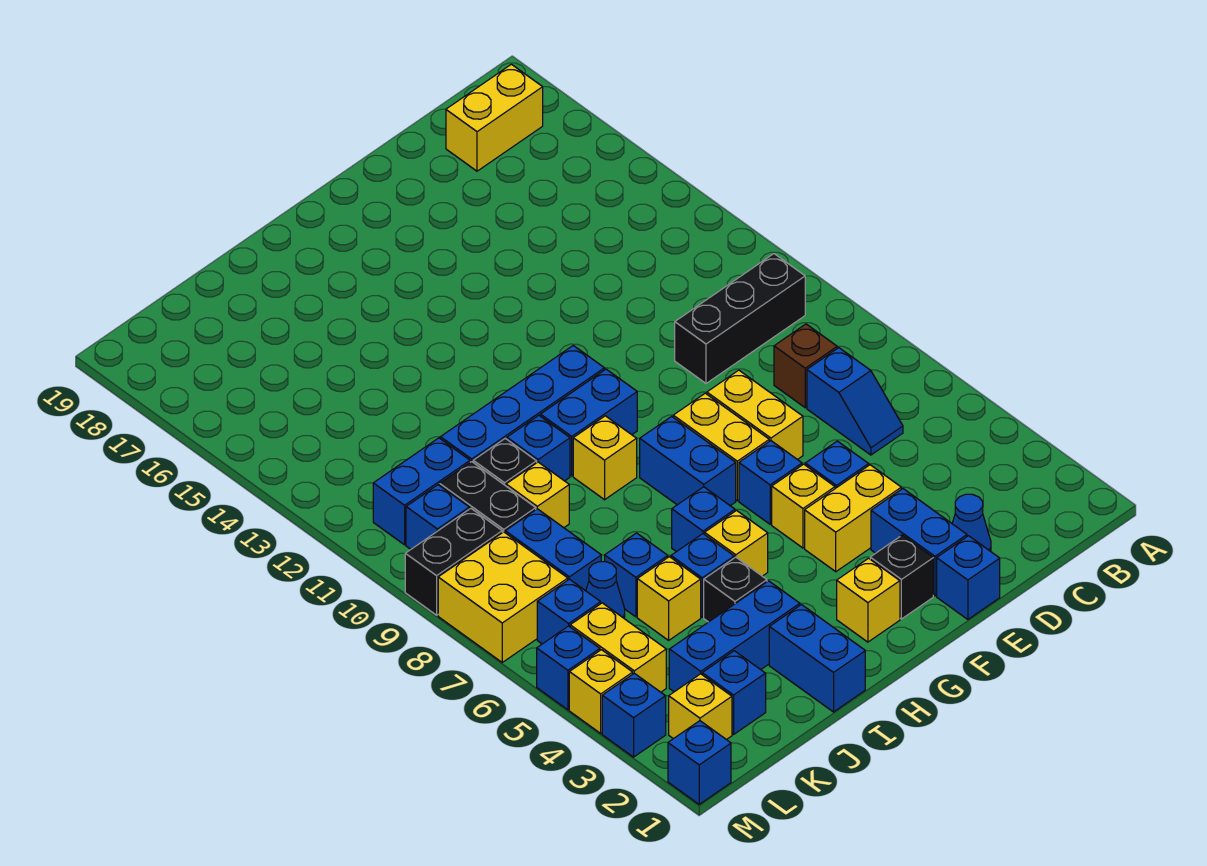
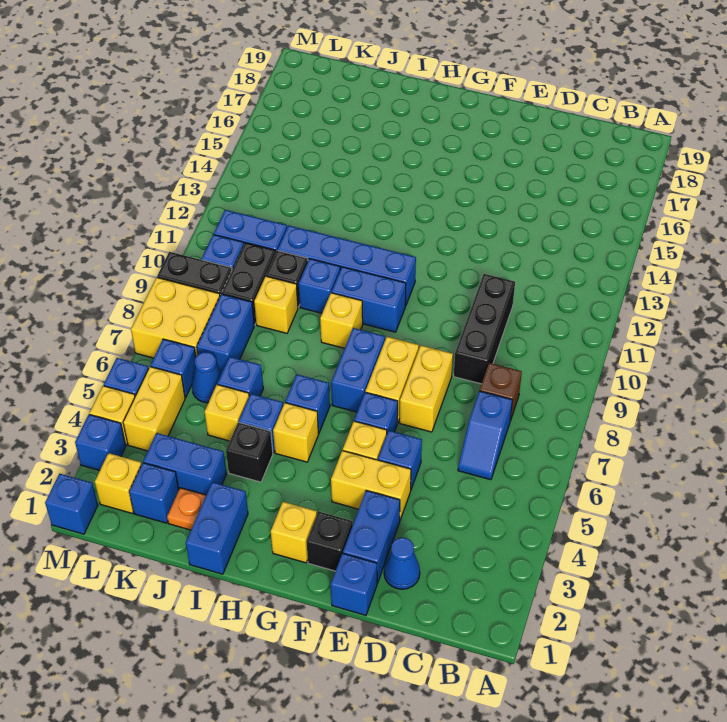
black 1x3 brick [675,254,805,383] -> black 1x3 brick turned to [454,274,515,384]
yellow 1x2 brick [446,64,543,171] -> none
blue 1x3 brick [669,581,800,692] -> blue 1x2 brick [143,433,227,495]
none -> orange 1x1 plate [167,488,206,530]

